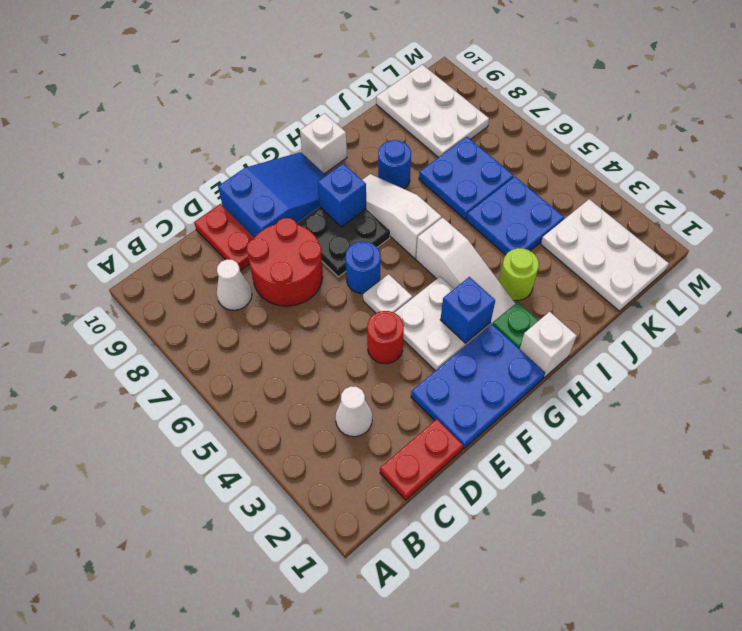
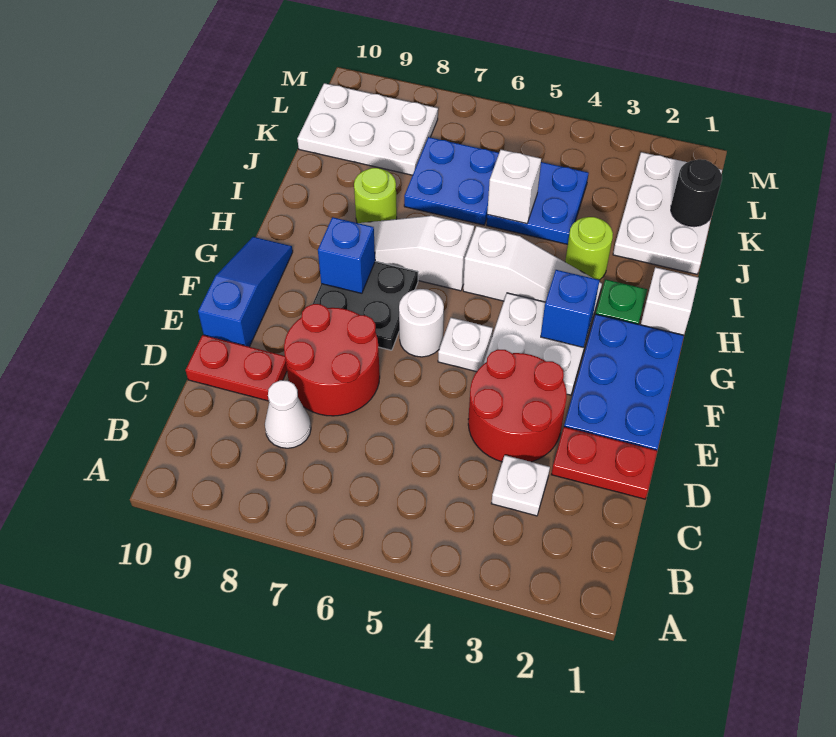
red 1x2 plate [380,419,463,500] -> red 1x2 plate turned to [551,427,657,499]
white 1x1 cone [335,386,372,437] -> white 1x1 plate [491,455,550,516]
red 1x1 round brick [367,311,404,364] -> red 2x2 round brick [468,350,567,462]
blue 2x3 slope [218,152,326,238] -> blue 1x3 slope [198,237,293,347]
blue 1x1 round brick [345,242,381,294] -> white 1x1 round brick [399,289,444,357]
white 1x1 brick [300,113,347,174] -> white 1x1 brick moved to [487,150,541,224]
blue 1x1 round brick [378,140,411,189] -> lime 1x1 round brick [354,168,397,223]
white 2x3 plate [541,199,669,311] -> white 2x3 plate turned to [613,152,722,274]
none -> black 1x1 round brick [671,159,722,227]

